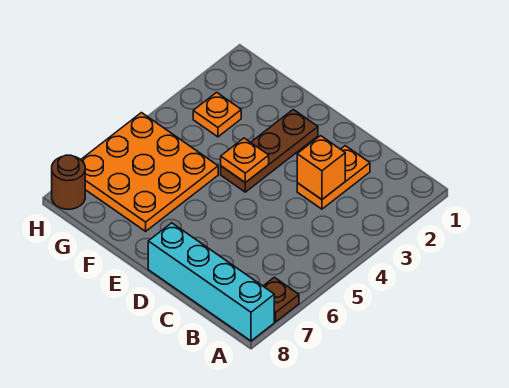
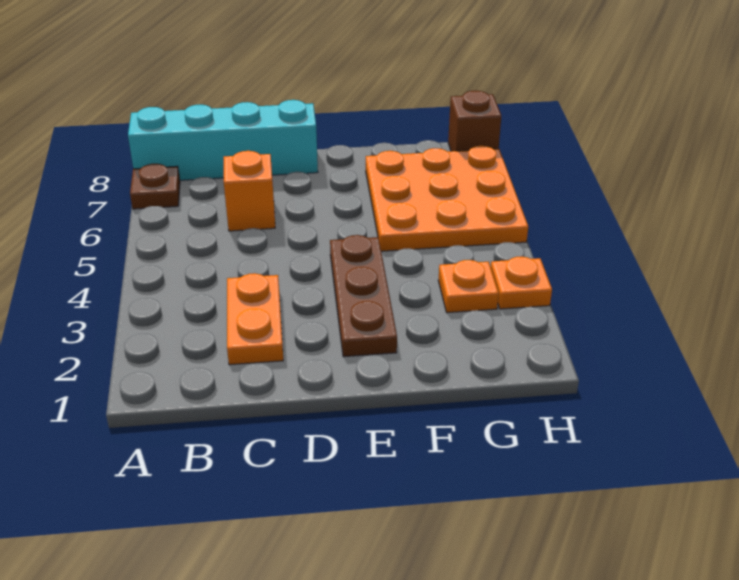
orange 1x1 brick [297,136,345,199] -> orange 1x1 brick moved to [224,151,275,231]
orange 1x1 plate [221,138,269,183] -> orange 1x1 plate moved to [491,257,552,309]
brown 1x1 round brick [52,155,85,209] -> brown 1x1 brick [448,91,501,151]

